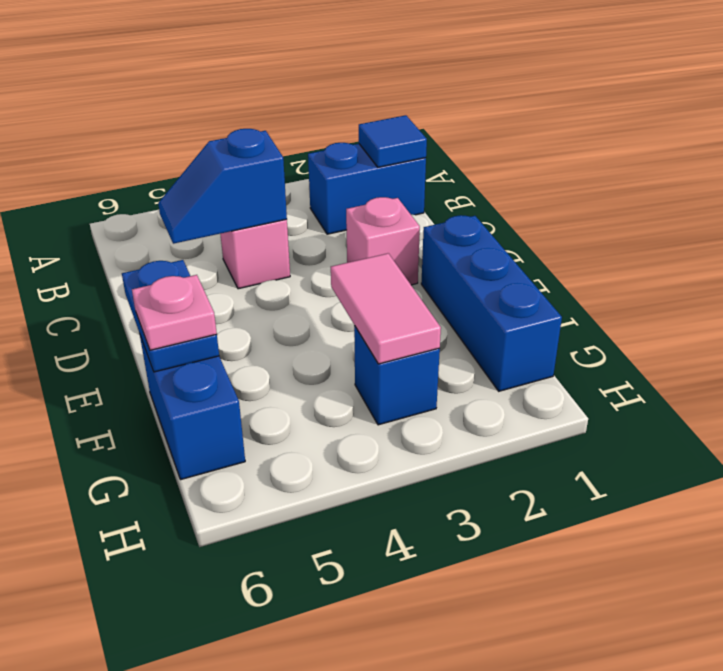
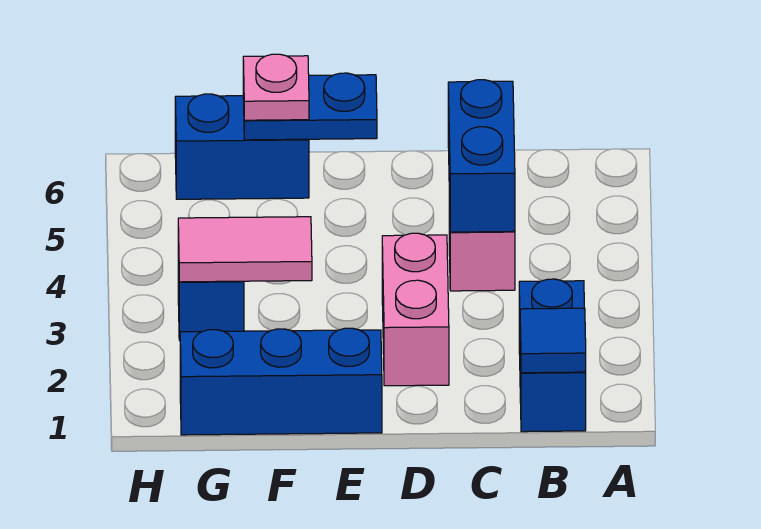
blue 1x2 slope [158,129,287,244] -> blue 1x2 brick [448,80,515,232]
pink 1x1 brick [346,197,420,285] -> pink 1x2 brick [382,233,449,386]

